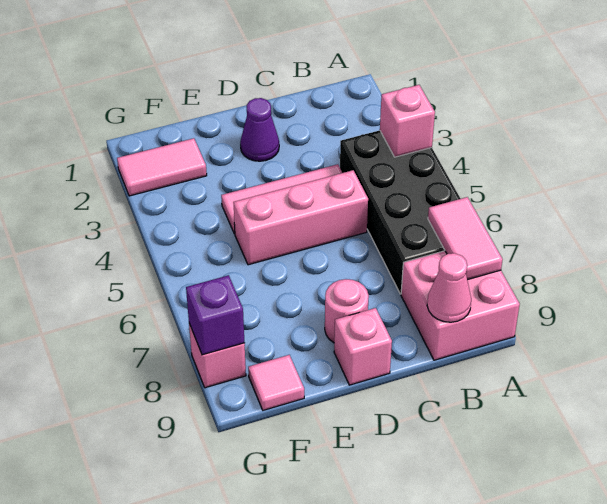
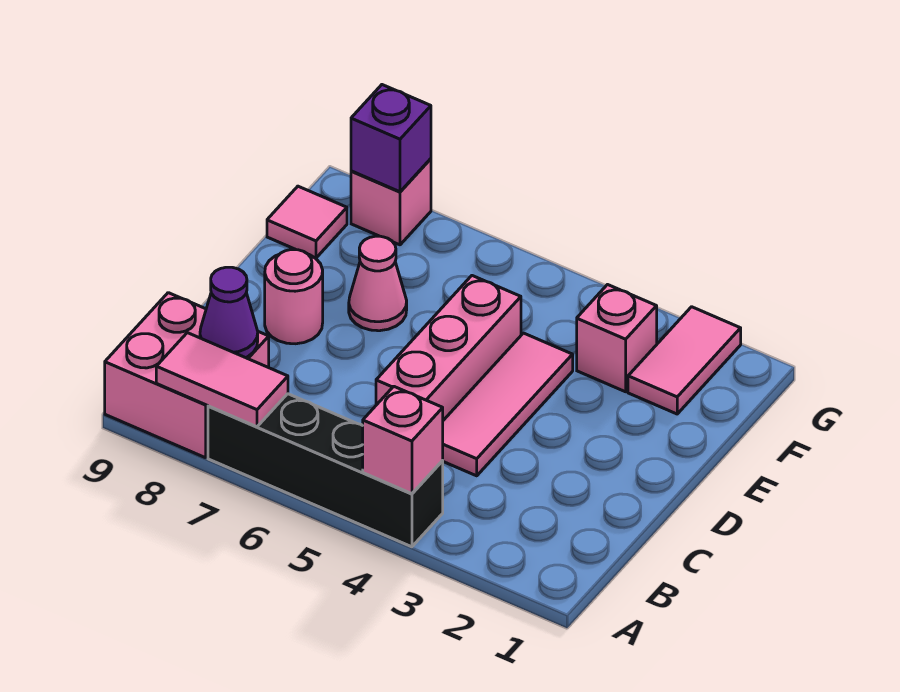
black 2x4 brick [340,130,461,294] -> black 1x4 brick [208,394,443,547]
pink 1x1 cone [427,253,471,322] -> pink 1x1 cone moved to [349,236,407,331]
purple 1x1 cone [240,98,279,161] -> purple 1x1 cone moved to [200,267,258,358]
pink 1x1 brick [334,308,392,385] -> pink 1x1 brick moved to [577,285,657,392]

